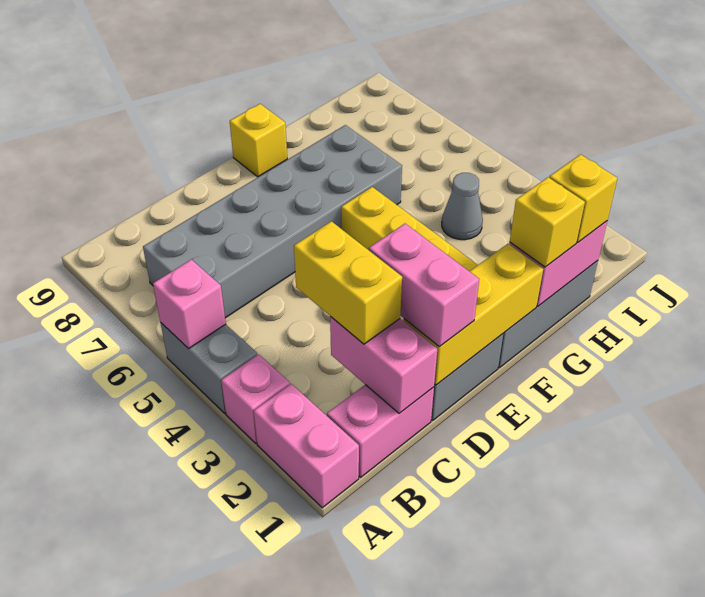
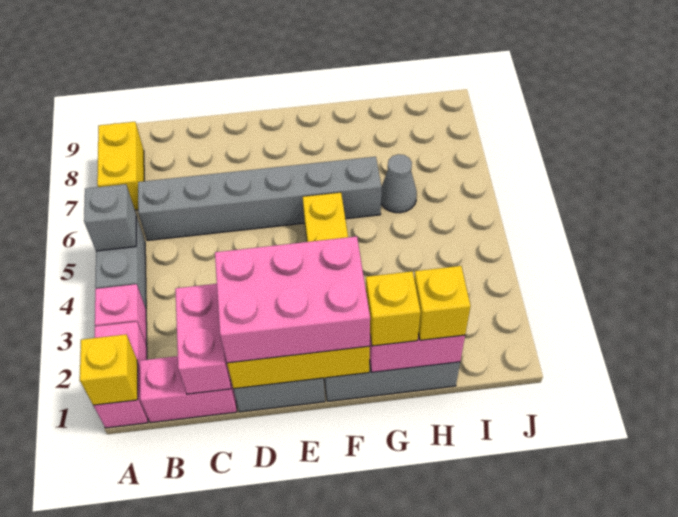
pink 1x1 brick [153,259,226,349] -> grey 1x1 brick [84,184,136,251]
grey 2x6 brick [143,125,402,318] -> grey 1x6 brick [138,157,381,240]
yellow 1x2 brick [294,221,402,344] -> yellow 1x2 brick moved to [97,122,144,210]
pink 1x2 brick [369,224,479,346] -> pink 2x3 brick [215,236,370,363]
yellow 1x1 brick [230,104,287,177] -> yellow 1x1 brick moved to [80,334,138,405]
grey 1x1 cone [442,173,483,240] -> grey 1x1 cone moved to [381,154,417,213]

